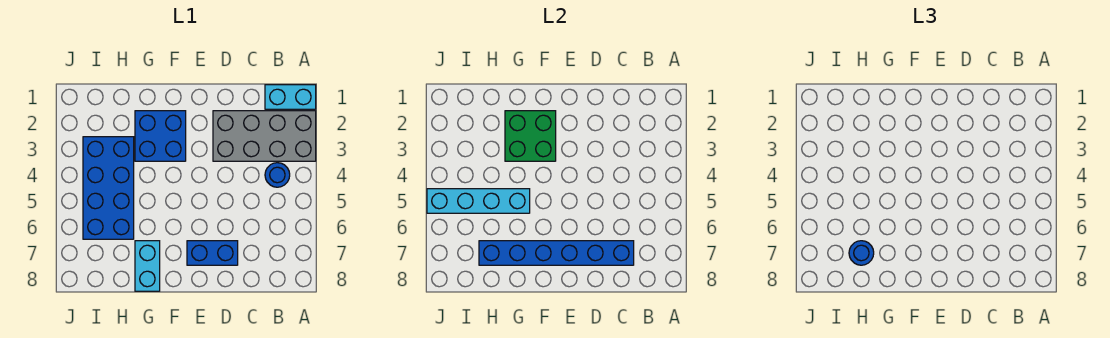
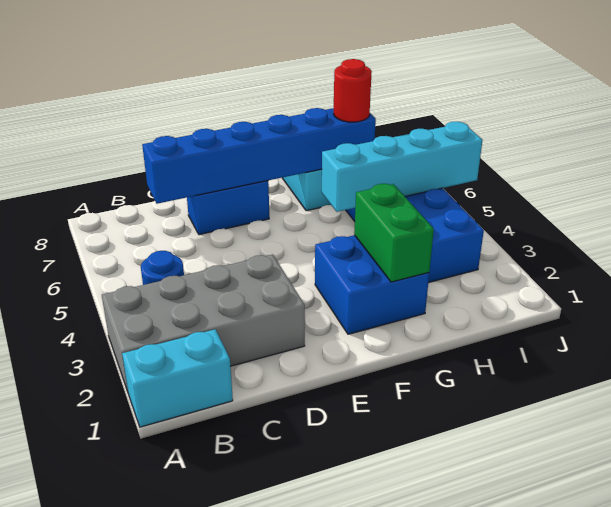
green 2x2 brick [505,111,556,161] -> green 1x2 brick [354,184,434,282]
blue 1x1 round brick [849,241,874,265] -> red 1x1 round brick [334,59,372,122]

